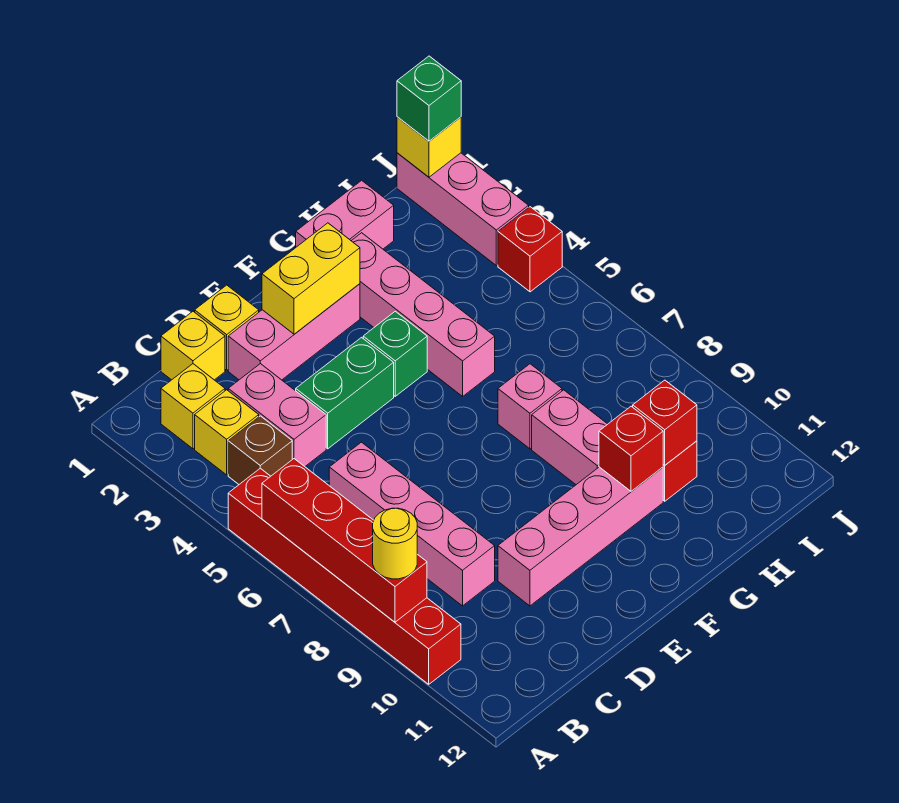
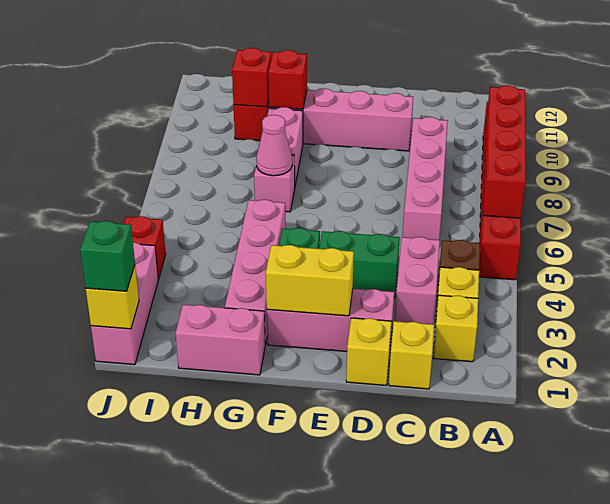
yellow 1x1 round brick [373,508,417,579] -> none
none -> pink 1x1 cone [256,115,292,176]

